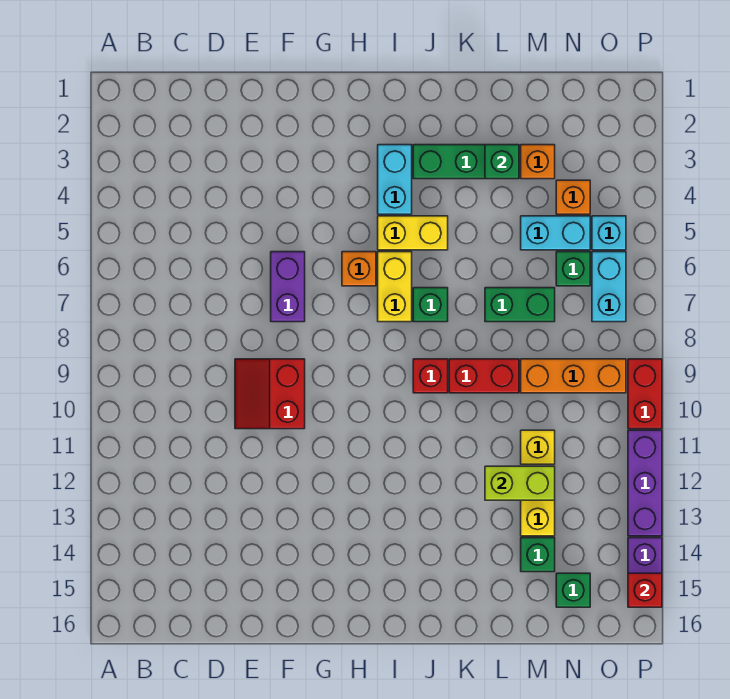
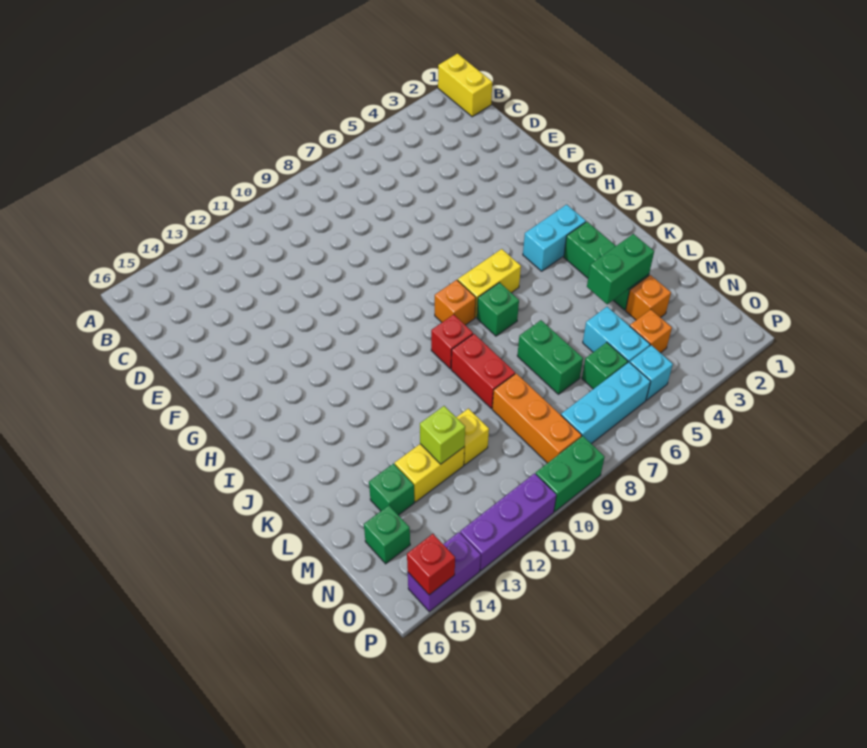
red 2x2 slope [235,359,305,429] -> none
purple 1x2 brick [271,252,305,322] -> none
orange 1x1 brick [342,252,376,286] -> orange 1x1 brick moved to [435,280,476,325]
yellow 1x2 brick [378,216,448,250] -> yellow 1x2 brick moved to [438,54,492,117]
green 1x1 brick [485,145,519,179] -> green 1x2 brick [587,234,654,304]
lime 1x2 brick [485,466,555,500] -> lime 1x1 brick [420,406,465,464]
cyan 1x2 brick [592,252,626,322] -> cyan 1x3 brick [561,362,651,444]
red 1x2 brick [628,359,662,429] -> green 1x2 brick [536,436,605,512]

